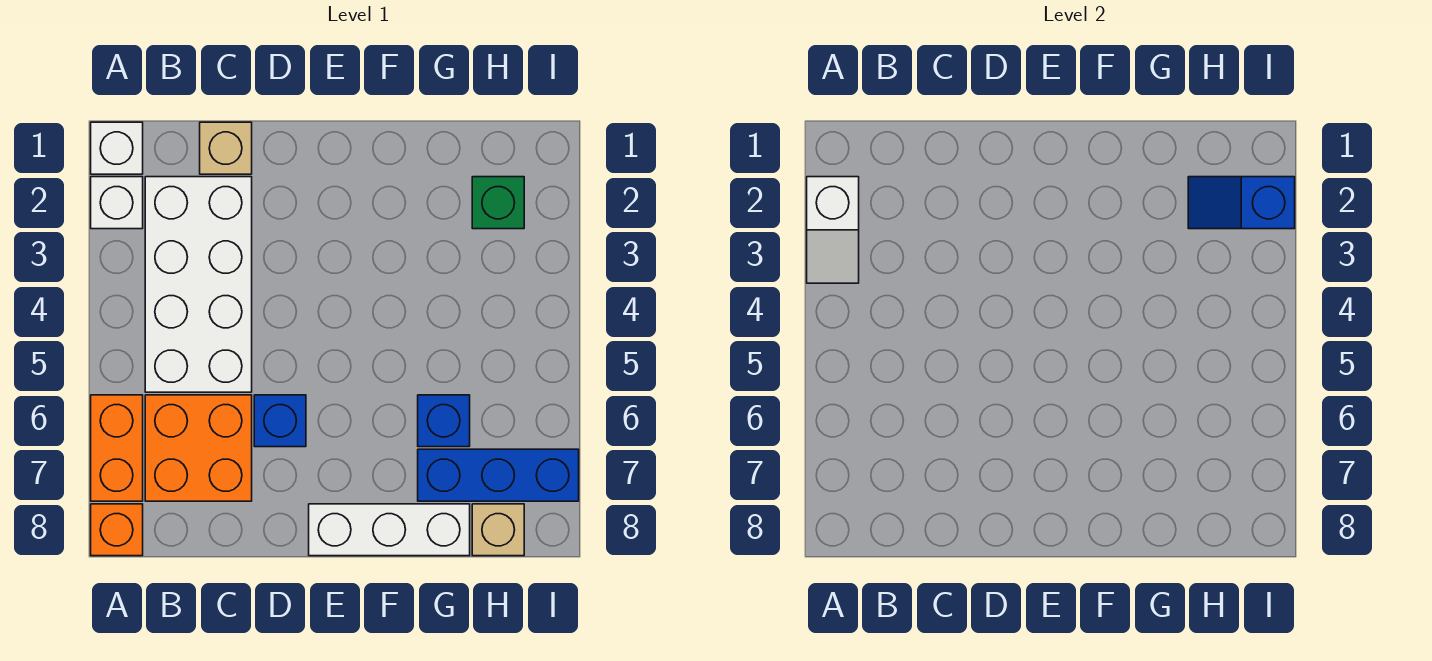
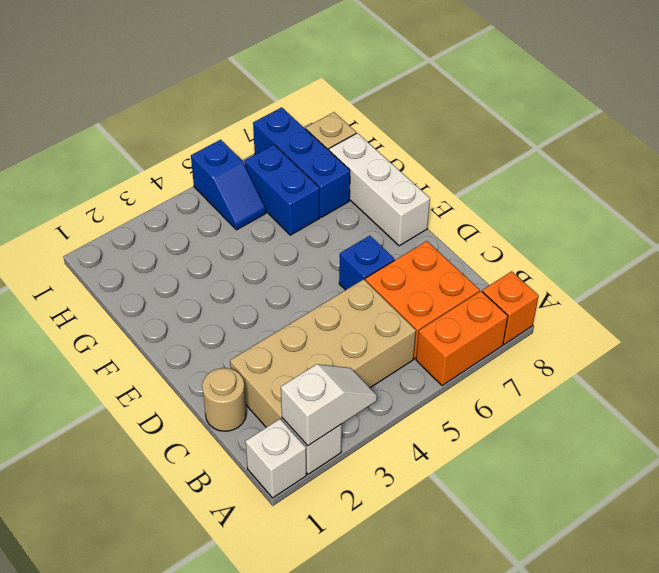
white 2x4 brick [145,177,252,392] -> tan 2x4 brick [230,279,416,427]
tan 1x1 brick [200,122,252,174] -> tan 1x1 round brick [202,368,246,431]
blue 1x1 brick [418,395,470,447] -> blue 1x2 brick [244,145,319,235]
green 1x1 brick [472,177,524,229] -> none
blue 1x2 slope [1188,177,1295,229] -> blue 1x2 slope moved to [191,140,266,230]

